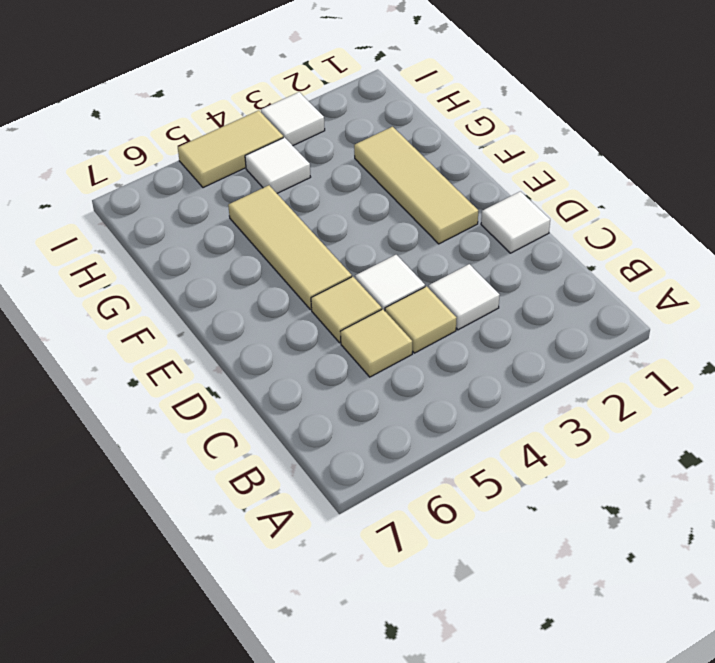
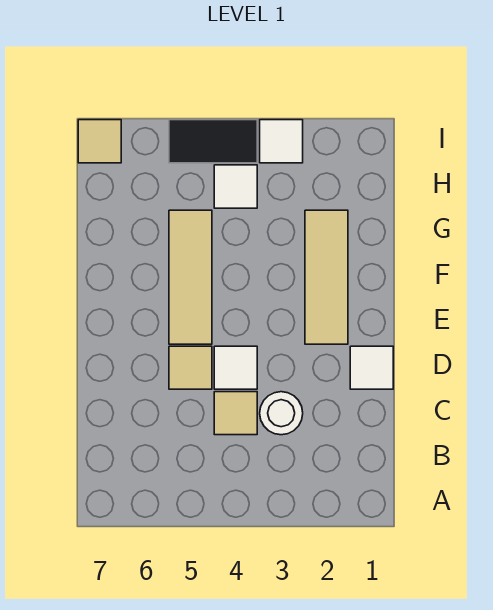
white 1x1 tile [429,264,500,330] -> white 1x1 round brick [260,392,303,435]
tan 1x1 tile [340,309,412,377] -> tan 1x1 tile moved to [78,120,121,163]
tan 1x2 tile [178,110,283,188] -> black 1x2 tile [169,120,257,163]

